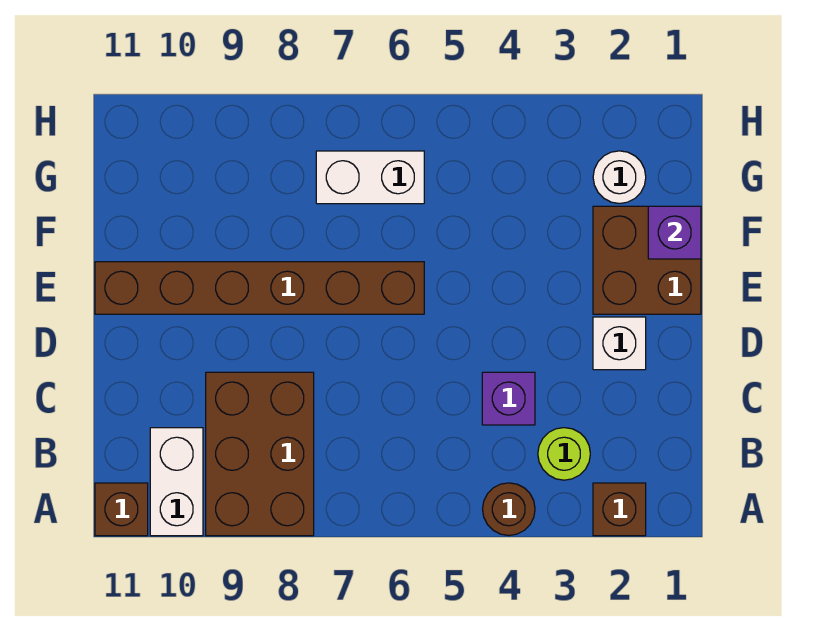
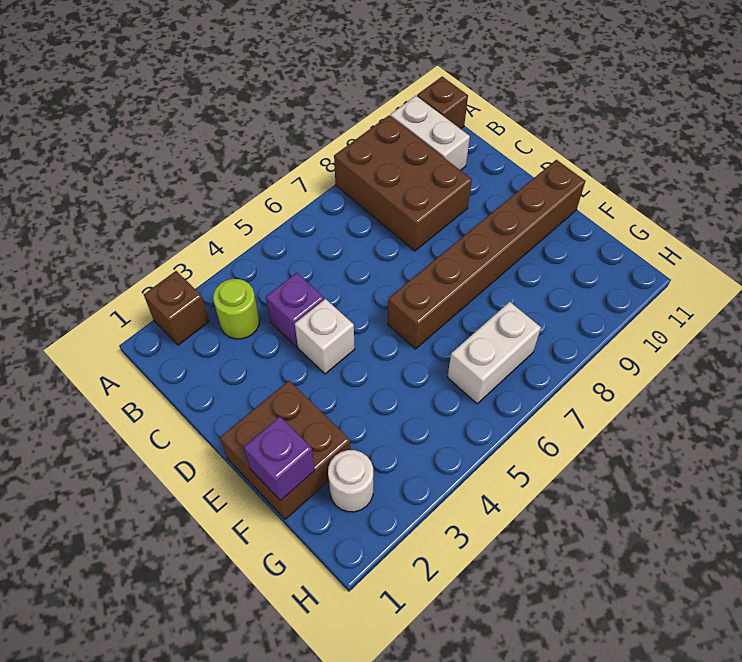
brown 1x1 round brick [483,483,535,536] -> none
white 1x1 brick [593,317,646,370] -> white 1x1 brick moved to [295,299,355,374]

